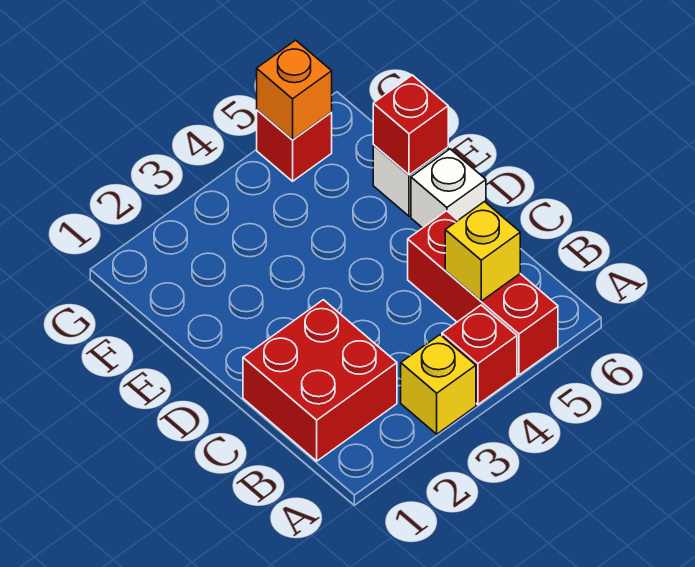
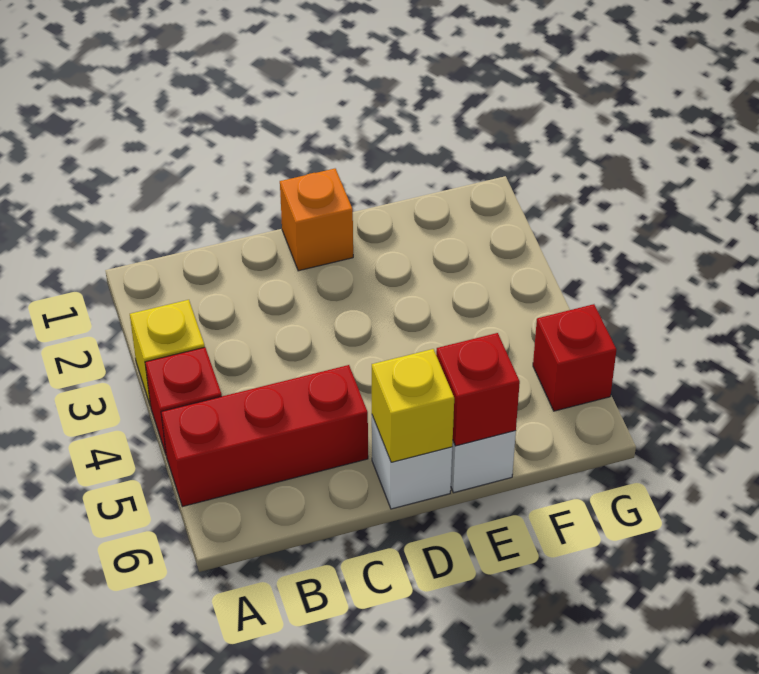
red 2x2 brick [243,300,397,461] -> none
yellow 1x1 brick [445,202,520,301] -> yellow 1x1 brick moved to [372,349,454,462]
orange 1x1 brick [257,40,332,140] -> orange 1x1 brick moved to [280,169,353,271]

